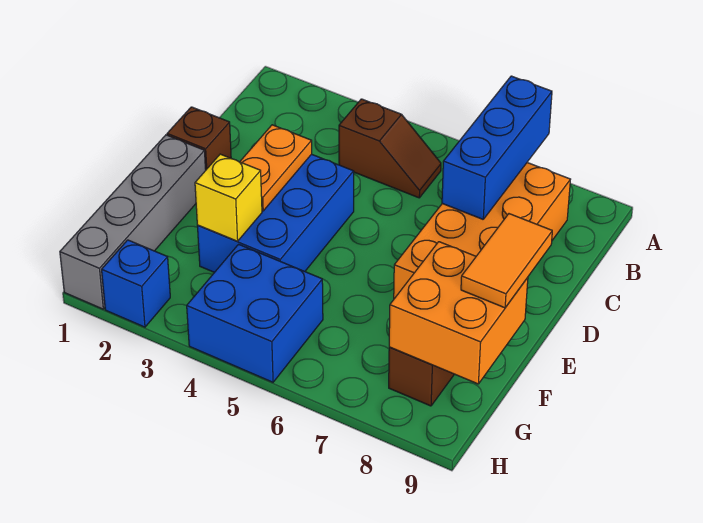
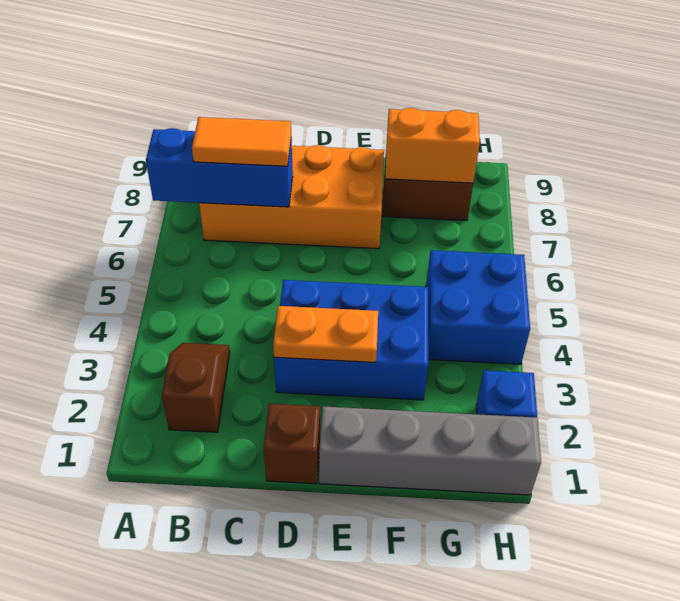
brown 1x2 slope [339,99,441,198] -> brown 1x2 slope moved to [162,343,230,432]
orange 1x2 tile [461,214,552,308] -> orange 1x2 tile moved to [192,117,291,166]
yellow 1x1 brick [195,154,262,241] -> none
orange 2x2 brick [389,242,528,384] -> orange 1x2 brick [385,108,480,183]

